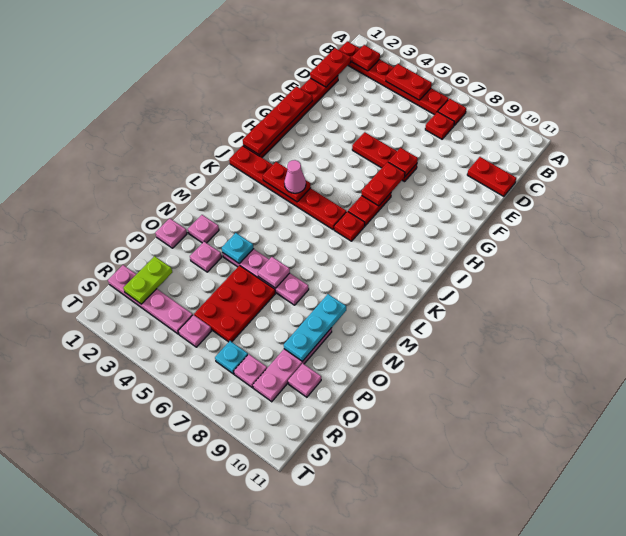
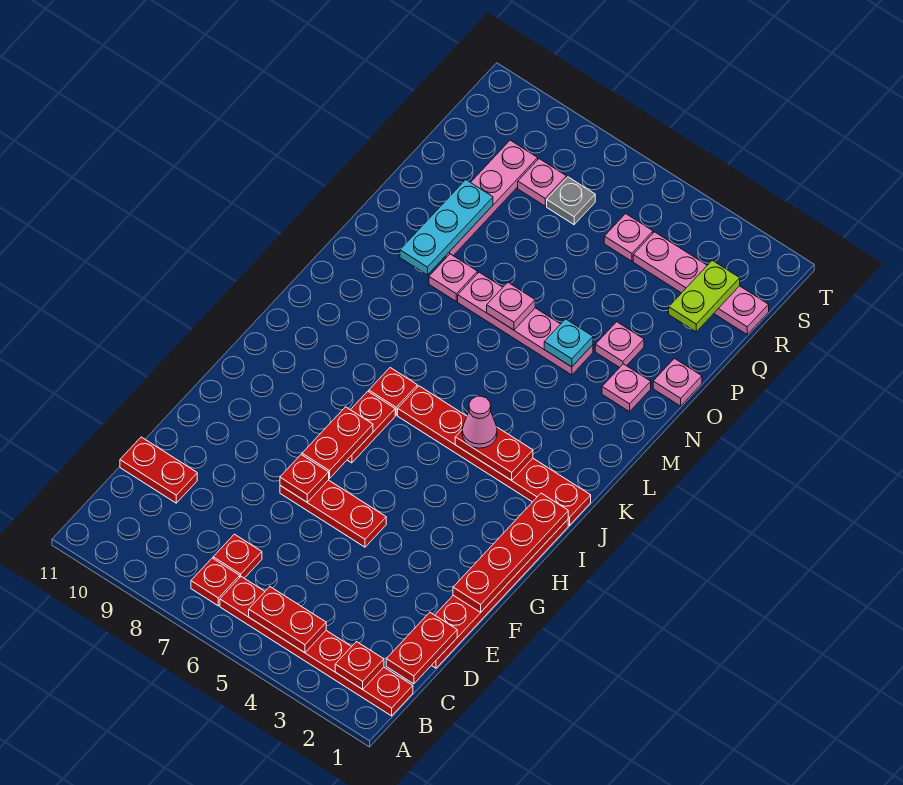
red 2x3 plate [194,265,275,342] -> none
pink 1x1 plate [288,363,321,397] -> pink 1x1 plate moved to [429,254,478,301]
cyan 1x1 plate [215,341,248,374] -> grey 1x1 plate [547,177,595,224]

